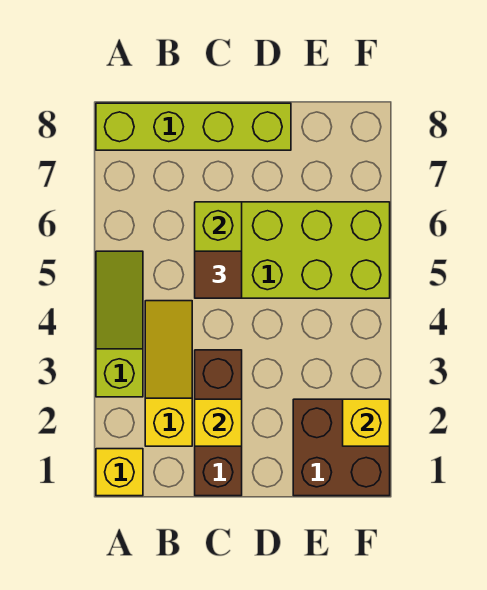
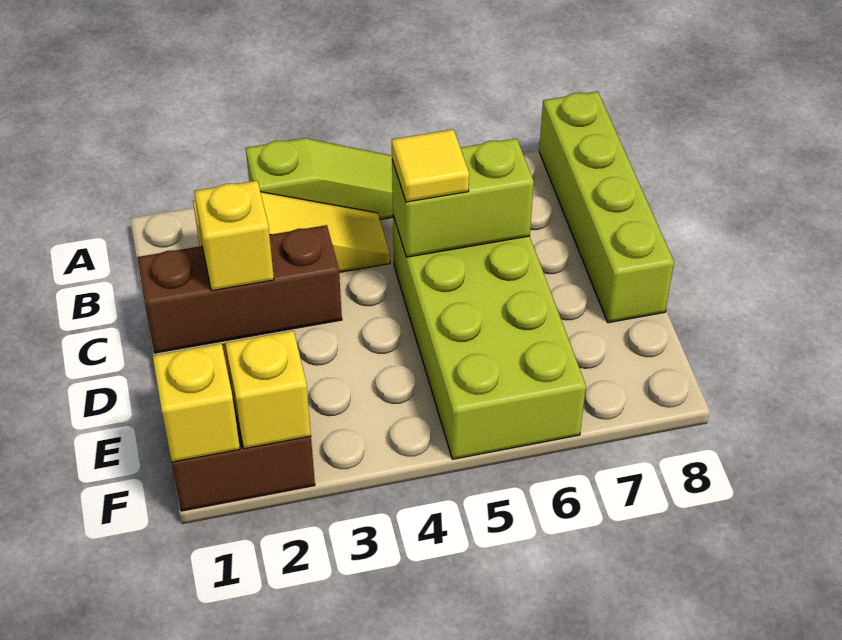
yellow 1x1 brick [96,449,143,496] -> yellow 1x1 brick moved to [153,343,240,462]
brown 1x1 tile [195,251,242,298] -> yellow 1x1 tile [392,129,469,202]

